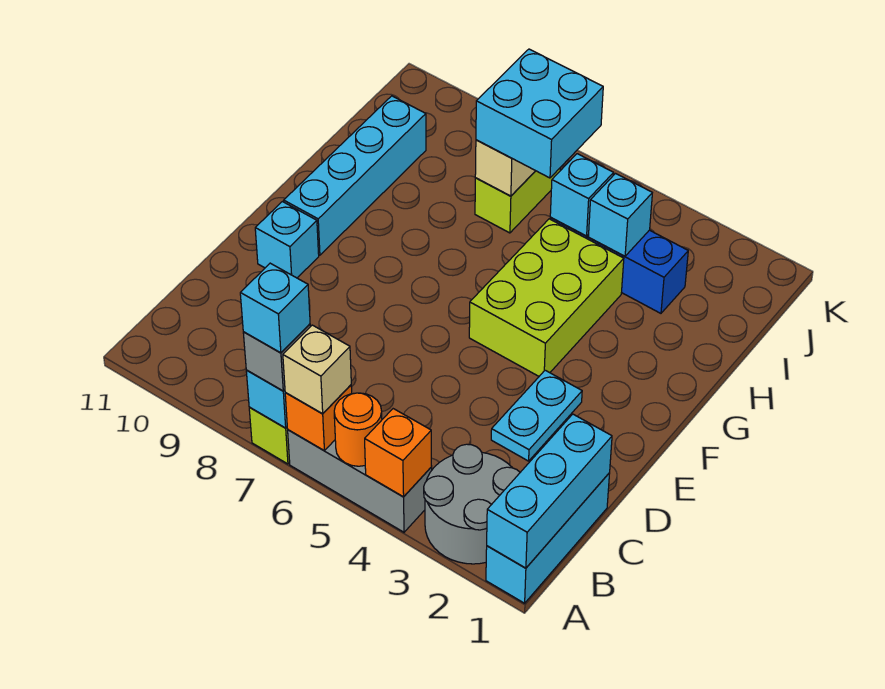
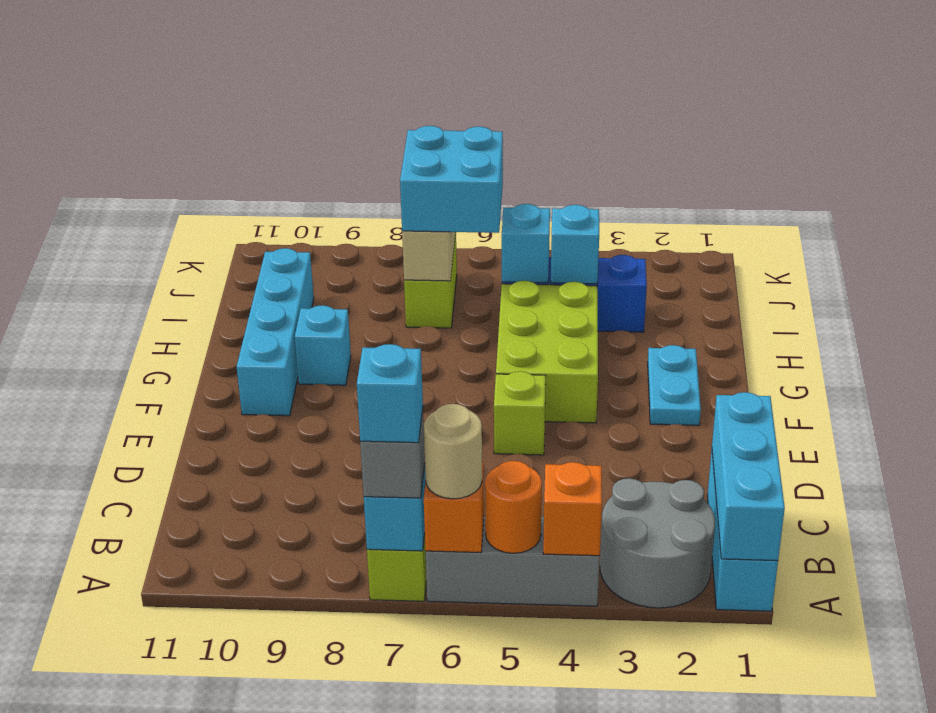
tan 1x1 brick [283,325,351,414] -> tan 1x1 round brick [424,404,482,499]
cyan 1x2 plate [491,370,582,461] -> cyan 1x2 plate moved to [648,345,701,425]
none -> lime 1x1 brick [494,371,546,455]
cyan 1x1 brick [255,202,319,278] -> cyan 1x1 brick moved to [295,305,351,385]

